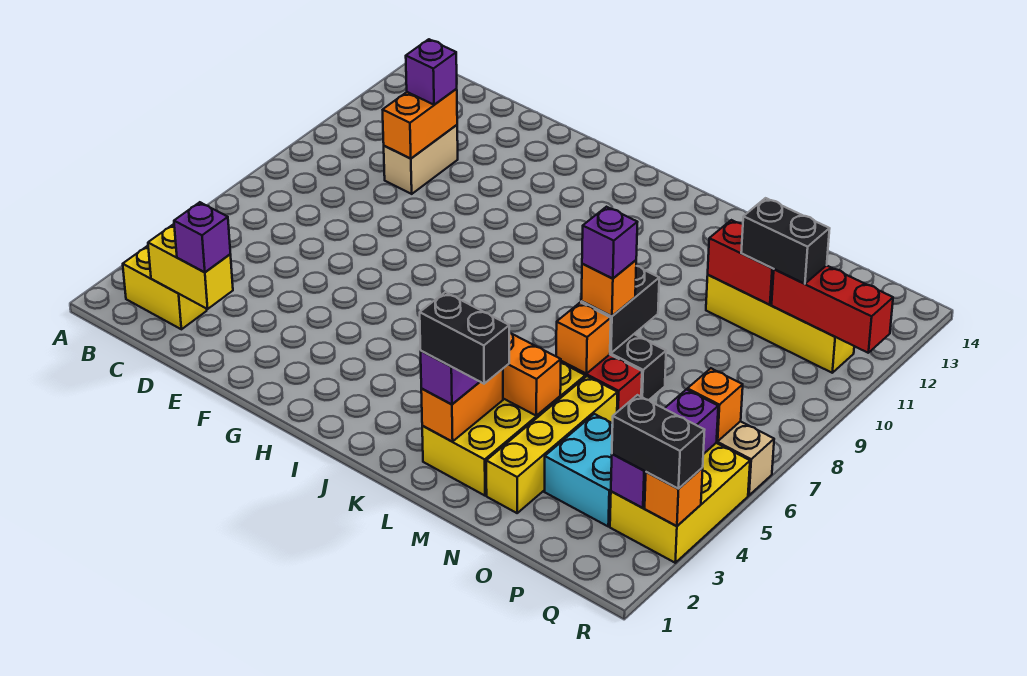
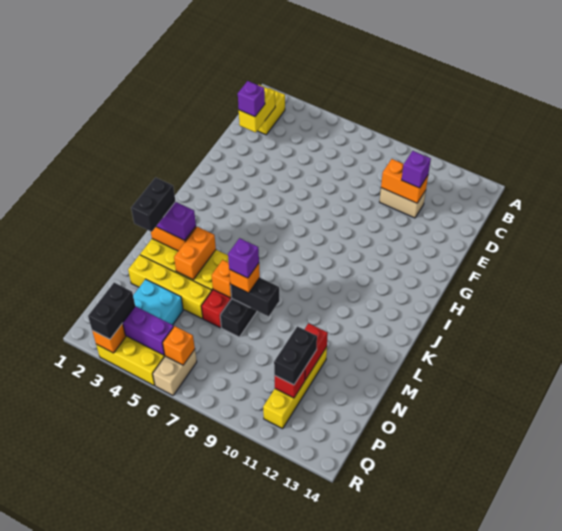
red 1x3 brick [772,265,893,353] -> red 1x1 brick [274,369,305,398]

